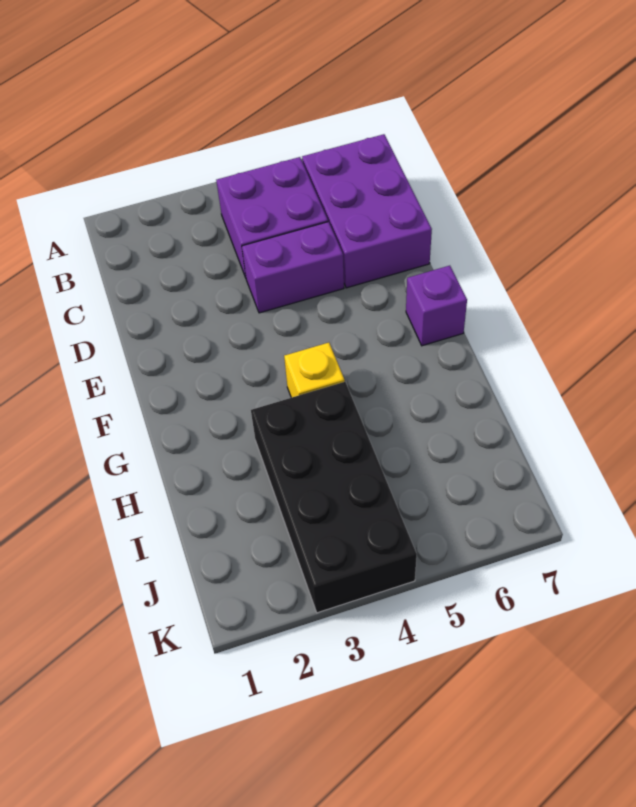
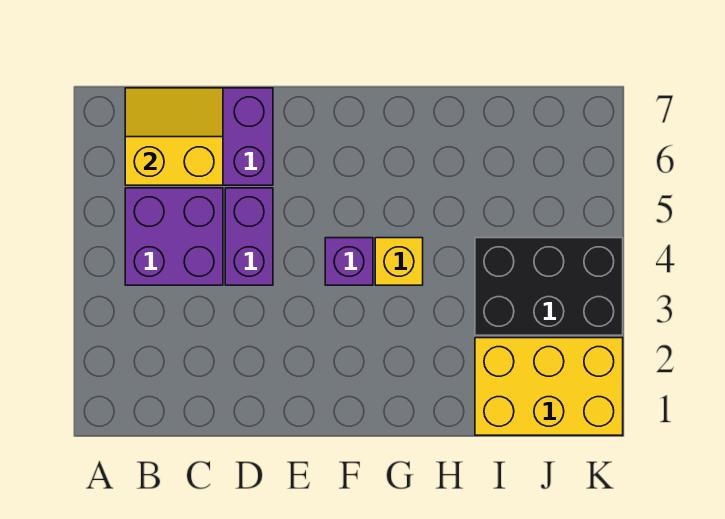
none -> yellow 2x2 slope [125,88,223,185]
purple 1x1 brick [406,266,467,346] -> purple 1x1 brick moved to [325,238,373,285]
black 2x4 brick [251,382,417,613] -> black 2x3 brick [475,238,623,335]
none -> yellow 2x3 brick [475,338,623,435]

